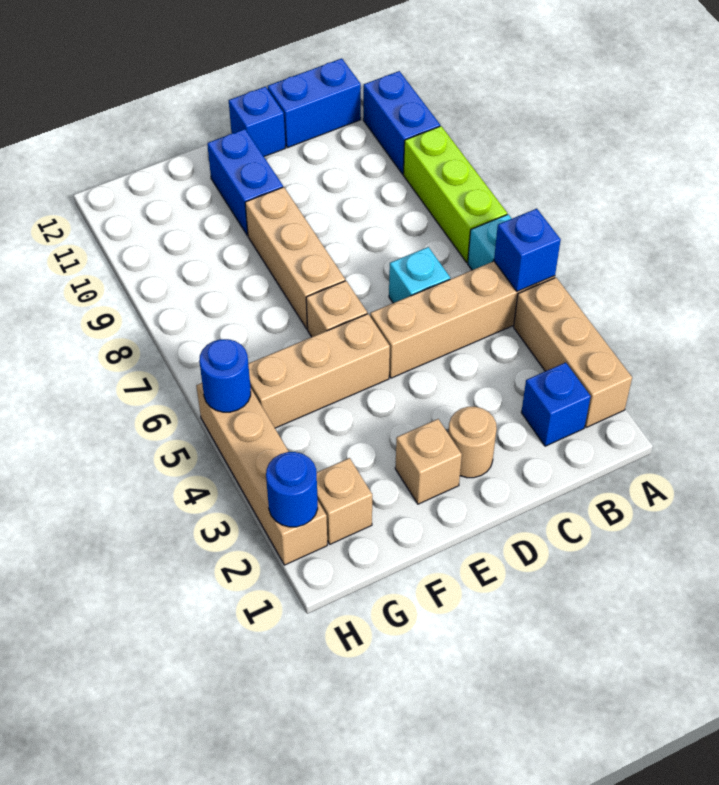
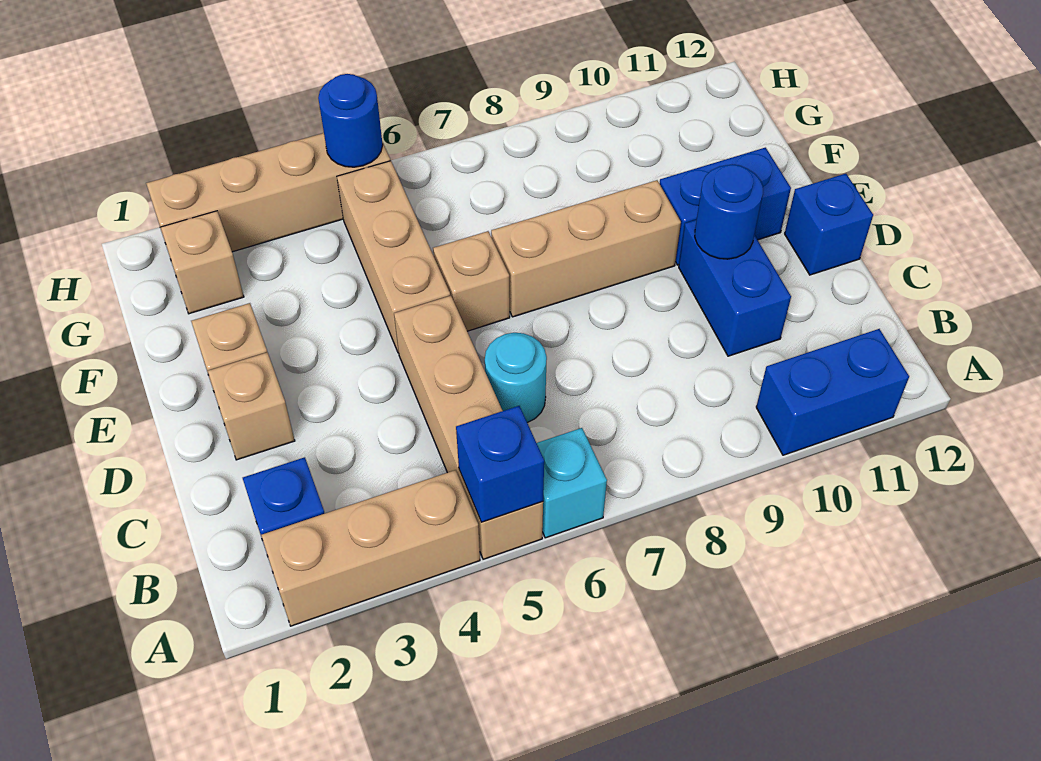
lime 1x3 brick [403,126,507,263] -> none
blue 1x2 brick [267,58,361,148] -> blue 1x2 brick moved to [679,220,791,356]
cyan 1x1 brick [389,247,450,303] -> cyan 1x1 round brick [485,333,547,423]
tan 1x1 round brick [448,407,497,478] -> tan 1x1 brick [208,352,295,460]
blue 1x1 round brick [266,452,318,527] -> blue 1x1 round brick moved to [695,164,763,259]

